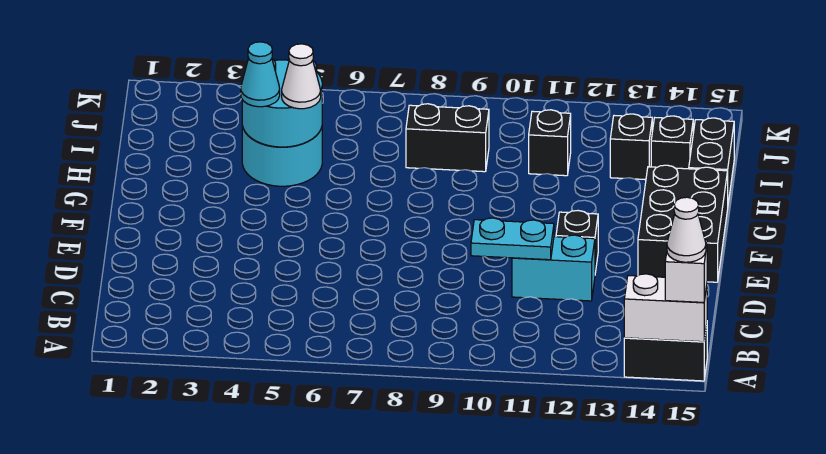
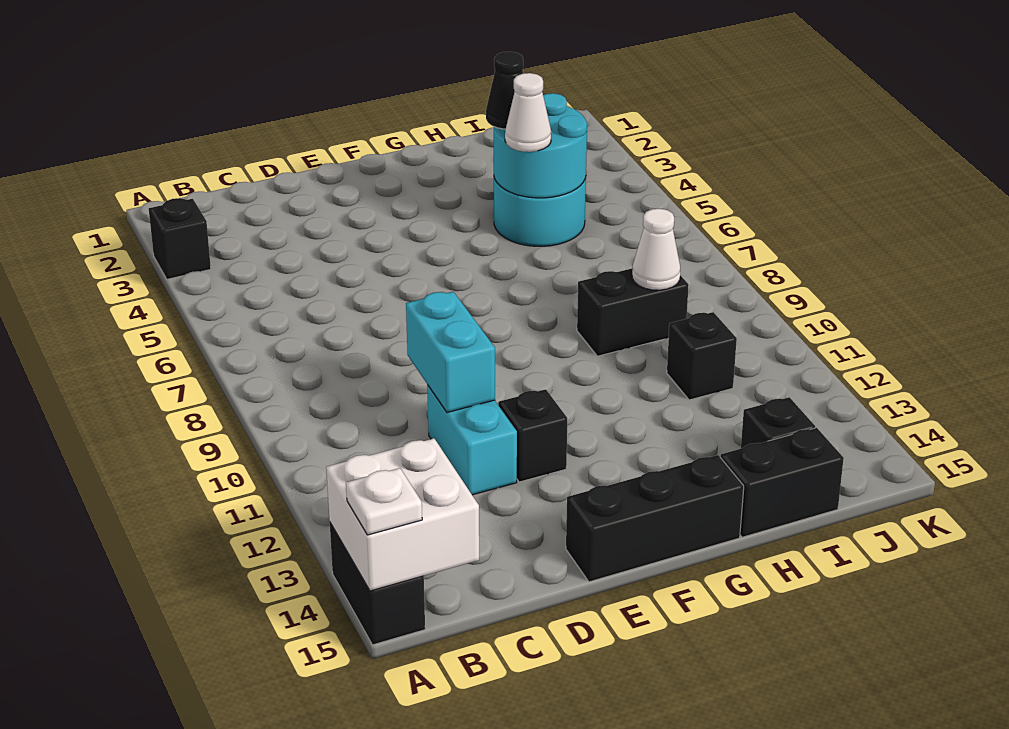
white 1x2 brick [624,274,707,342] -> white 2x2 brick [326,438,479,591]
white 1x1 brick [665,240,707,302] -> white 1x1 plate [346,468,422,535]
white 1x1 cone [667,197,706,262] -> white 1x1 cone moved to [632,209,680,290]
cyan 1x2 plate [471,218,554,260] -> cyan 1x2 brick [406,292,495,412]
black 2x3 brick [638,165,728,282] -> black 1x3 brick [566,455,744,582]
cyan 1x1 cone [241,42,280,107] -> black 1x1 cone [486,52,523,129]
black 1x2 brick [406,104,489,172] -> black 1x2 brick turned to [577,268,689,356]
black 1x1 brick [610,114,652,180] -> black 1x1 brick moved to [149,198,211,279]

